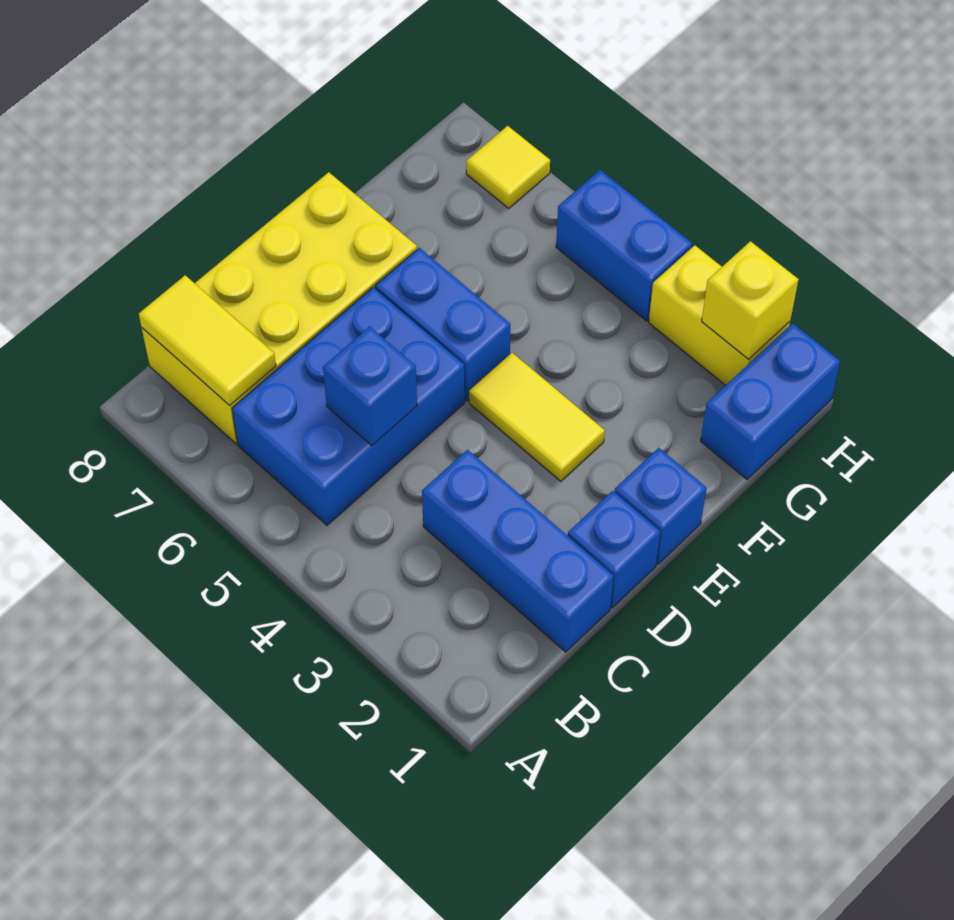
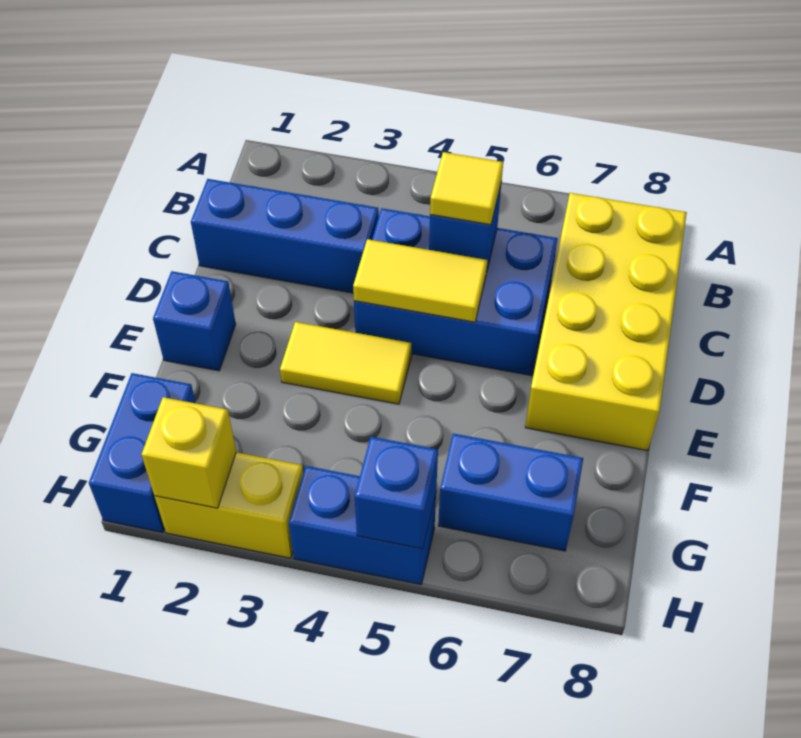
blue 2x3 brick [232,288,465,525] -> blue 2x3 brick turned to [354,208,558,376]
yellow 1x2 tile [139,275,276,405] -> yellow 1x2 tile moved to [353,239,488,322]
blue 1x1 brick [568,491,660,608] -> blue 1x1 brick moved to [355,437,438,549]
blue 1x2 brick [375,248,510,401] -> blue 1x2 brick moved to [438,434,583,551]
yellow 1x1 tile [466,126,550,208] -> yellow 1x1 tile moved to [430,152,503,225]

